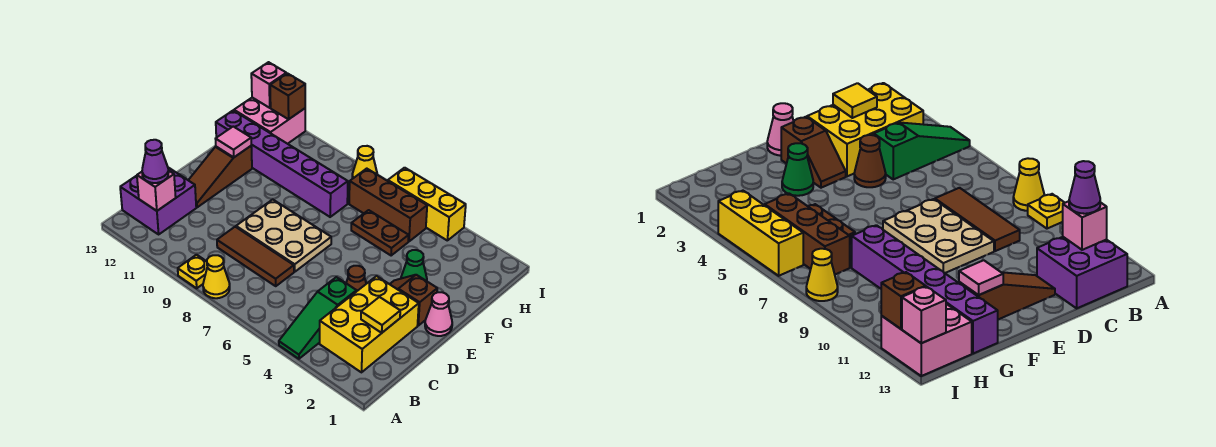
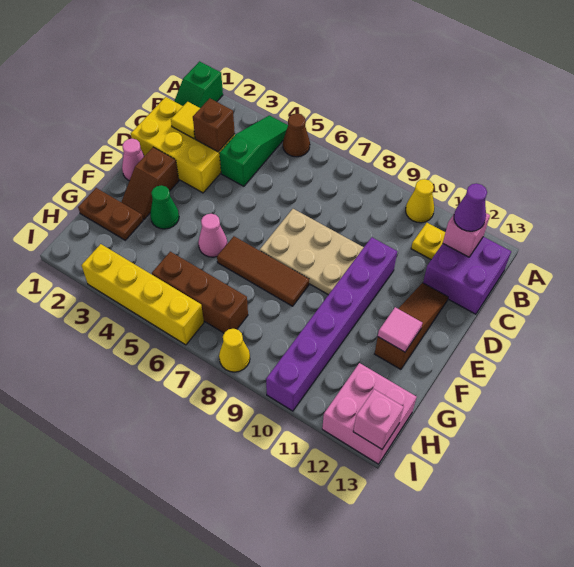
none -> green 1x2 slope [174,61,223,108]
yellow 1x1 cone [203,255,230,298] -> yellow 1x1 cone moved to [406,179,434,223]
yellow 1x1 plate [178,255,207,288] -> yellow 1x1 plate moved to [411,223,445,259]
yellow 2x3 brick [320,276,419,372] -> yellow 2x3 brick turned to [131,97,235,193]
brown 1x3 tile [217,227,294,286] -> brown 1x3 tile moved to [217,236,309,306]
brown 1x1 cone [346,266,366,291] -> brown 1x1 cone moved to [283,113,310,157]
brown 1x2 slope [390,275,437,326] -> brown 1x2 slope turned to [121,147,179,220]
none -> pink 1x1 cone [198,214,227,257]
brown 1x2 plate [351,210,409,255] -> brown 1x2 plate moved to [78,188,143,240]
purple 1x6 brick [216,111,348,217] -> purple 1x6 brick turned to [266,237,397,411]
yellow 1x3 brick [388,168,466,240] -> yellow 1x4 brick [82,244,204,345]
brown 1x1 brick [270,73,305,119] -> brown 1x1 brick moved to [193,98,235,152]

